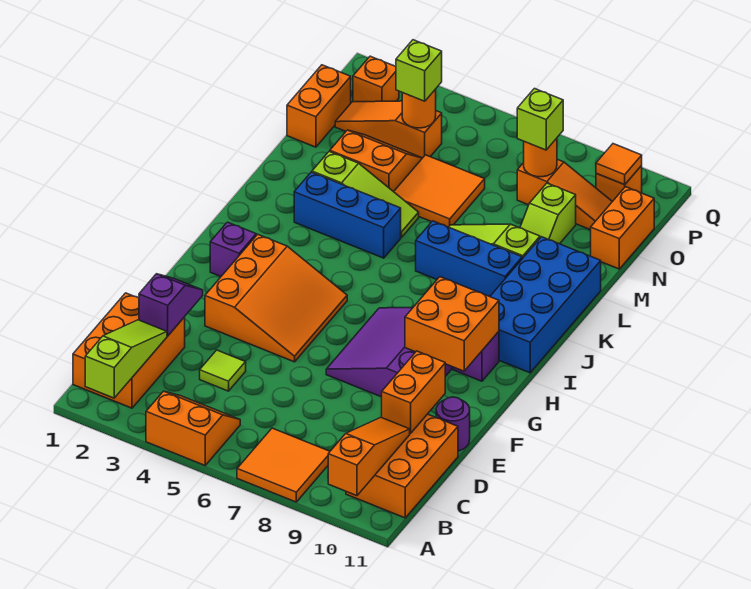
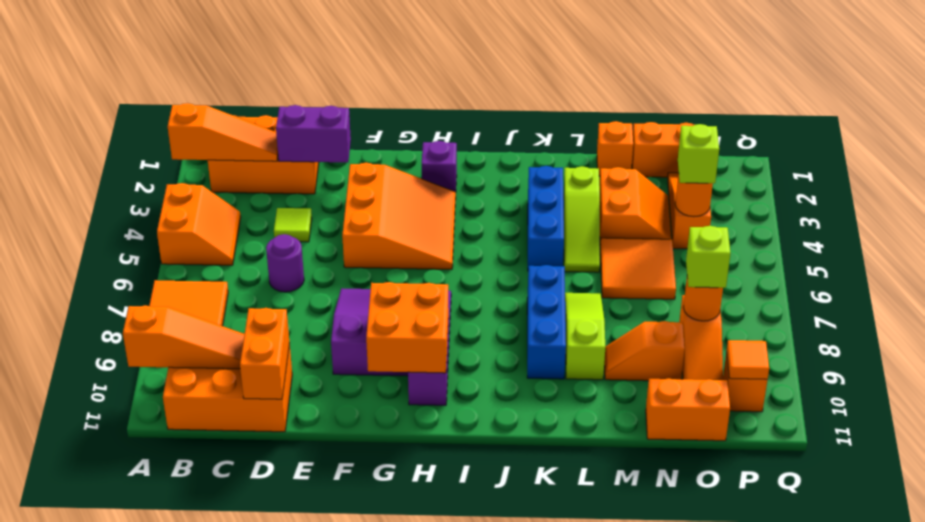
lime 1x3 slope [85,320,167,398] -> orange 1x3 slope [168,103,278,161]
purple 1x2 slope [139,274,203,336] -> purple 1x2 brick [276,105,351,162]
orange 1x2 brick [382,351,445,433] -> orange 1x2 brick turned to [240,308,290,399]
purple 1x1 round brick [436,397,470,451] -> purple 1x1 round brick moved to [266,234,304,292]
orange 3x3 slope [205,234,347,362] -> orange 3x3 slope turned to [342,163,456,269]
blue 2x4 brick [490,237,601,373] -> none
lime 1x2 slope [520,183,576,244] -> orange 1x2 slope [604,321,685,381]
orange 1x1 brick [353,56,399,102] -> orange 1x1 brick moved to [597,121,633,176]

